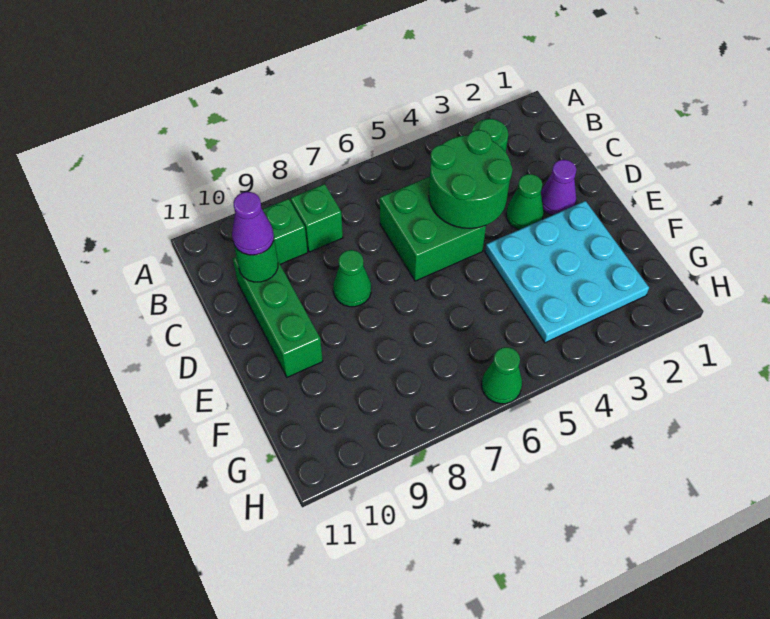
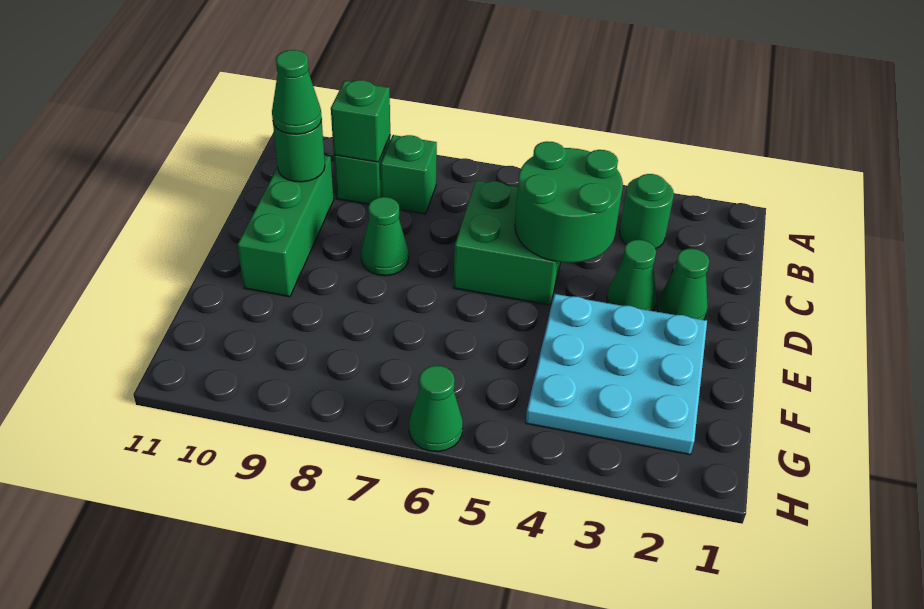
none -> green 1x1 brick [331,80,390,162]
purple 1x1 cone [232,192,274,255] -> green 1x1 cone [272,50,322,134]
purple 1x1 cone [541,160,577,215] -> green 1x1 cone [657,248,709,320]

